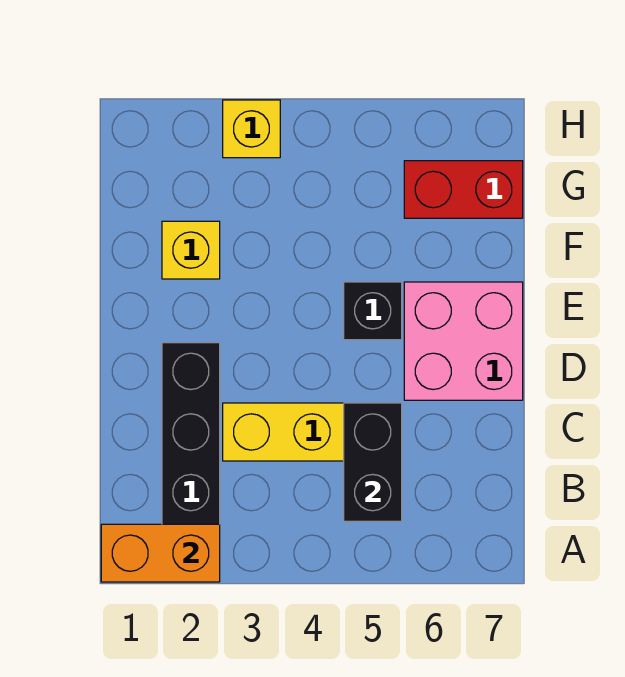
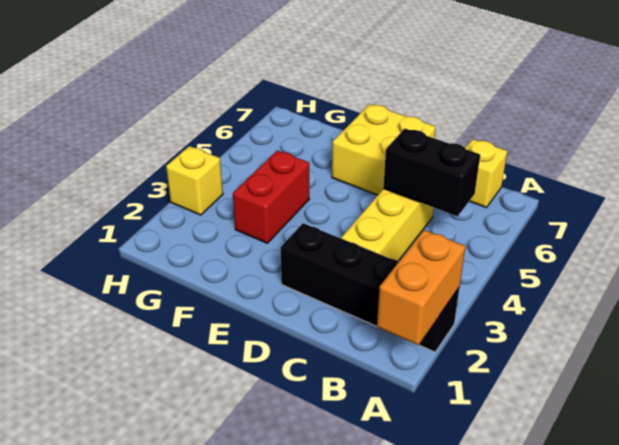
pink 2x2 brick [404,282,523,400] -> yellow 2x2 brick [332,104,436,195]
black 1x1 brick [344,282,402,340] -> none
yellow 1x1 brick [162,221,220,279] -> yellow 1x1 brick moved to [465,139,507,208]
red 1x2 brick [404,161,523,218] -> red 1x2 brick moved to [233,151,309,243]

